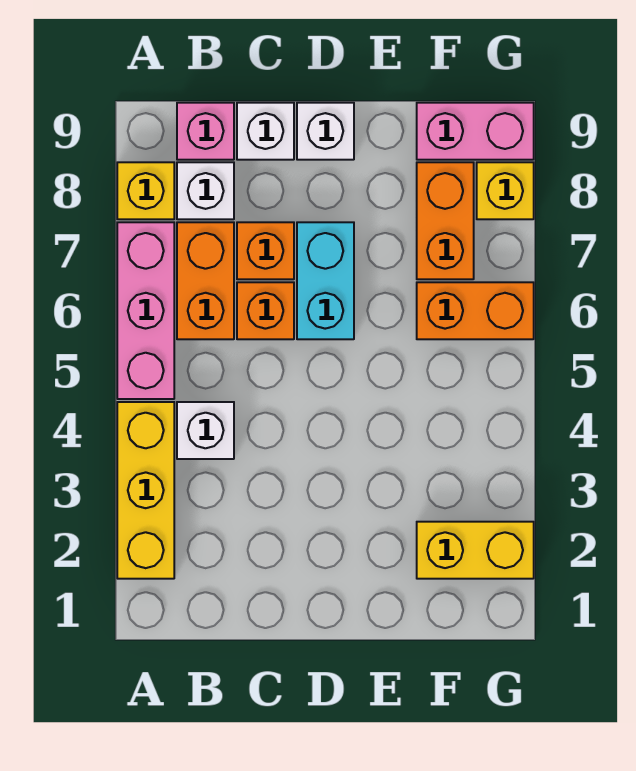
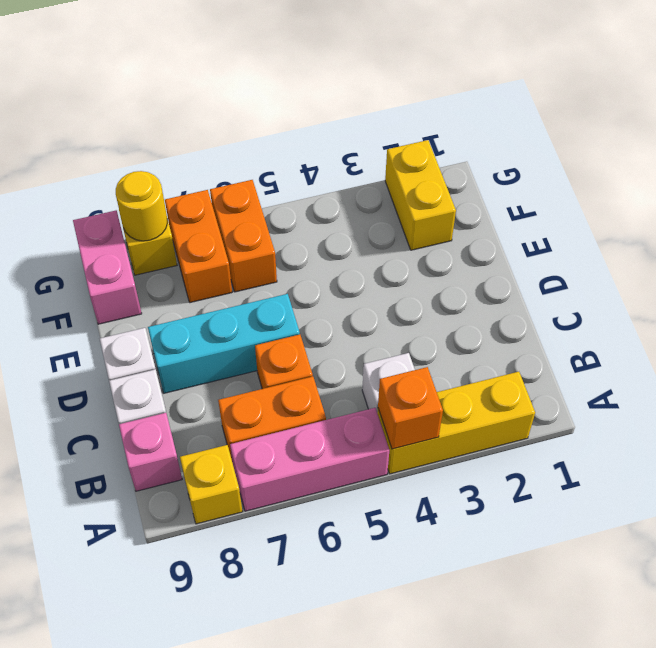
white 1x1 brick [177,162,234,219] -> none
orange 1x1 brick [237,222,294,279] -> orange 1x1 brick moved to [378,367,443,449]
cyan 1x2 brick [297,222,354,339] -> cyan 1x3 brick [148,294,300,393]
orange 1x2 brick [417,162,474,279] -> orange 1x2 brick turned to [165,190,232,303]
none -> yellow 1x1 round brick [116,171,167,241]

